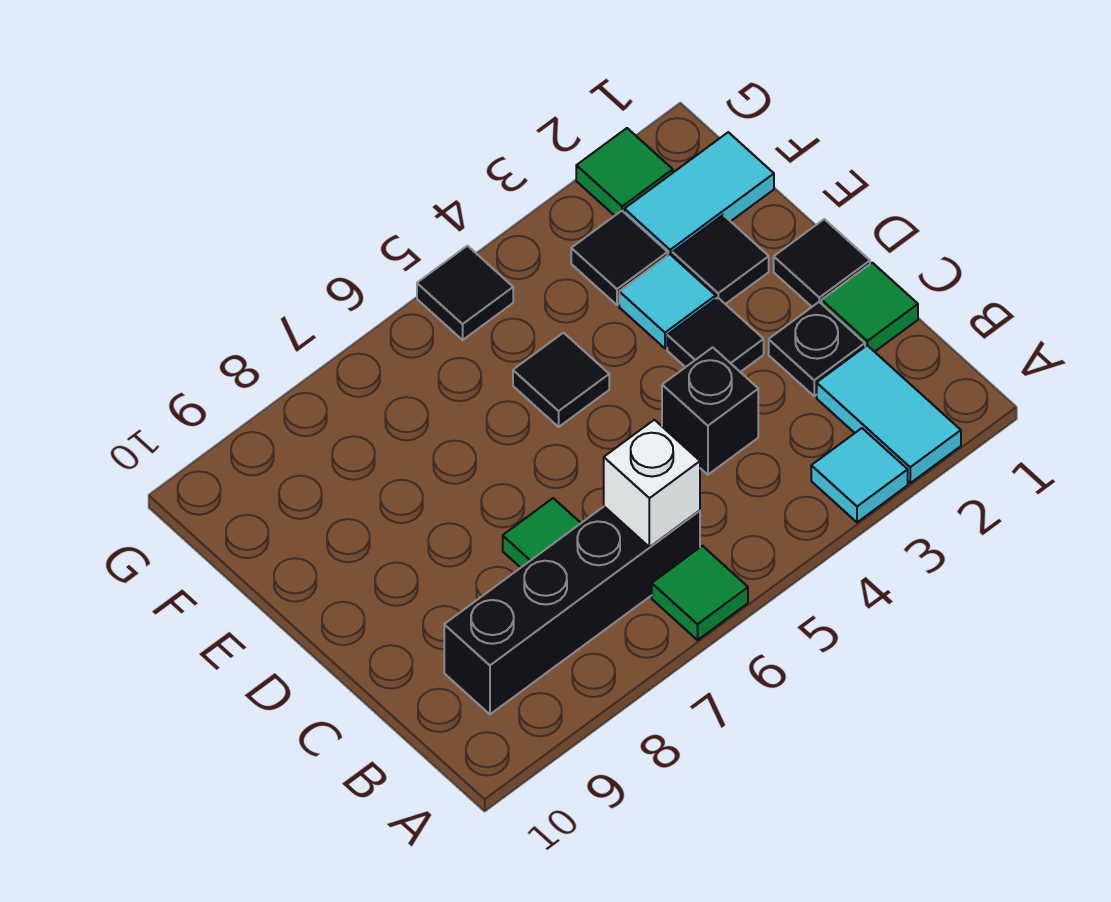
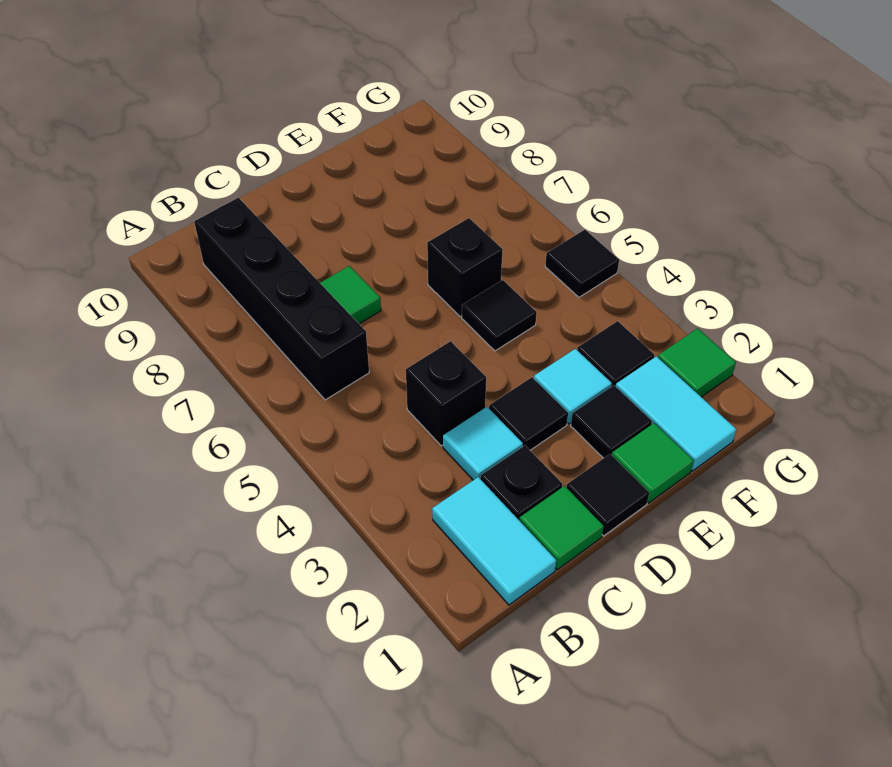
cyan 1x2 tile [817,345,961,483] -> cyan 1x2 tile turned to [432,477,556,605]
cyan 1x1 tile [811,428,908,522] -> cyan 1x1 tile moved to [443,407,523,480]
green 1x1 tile [652,546,748,640] -> green 1x1 tile moved to [612,423,694,503]
white 1x1 brick [604,420,700,547] -> none
none -> black 1x1 brick [427,218,503,316]

